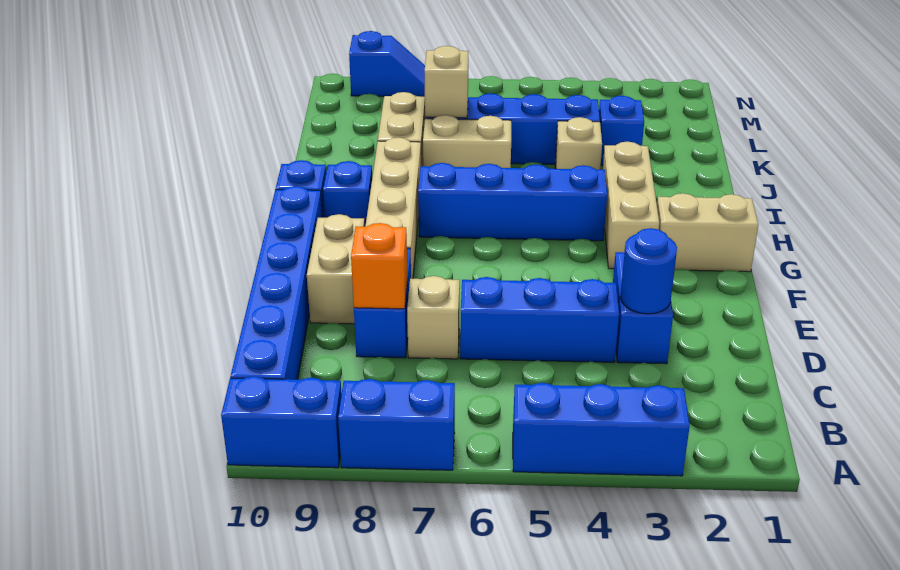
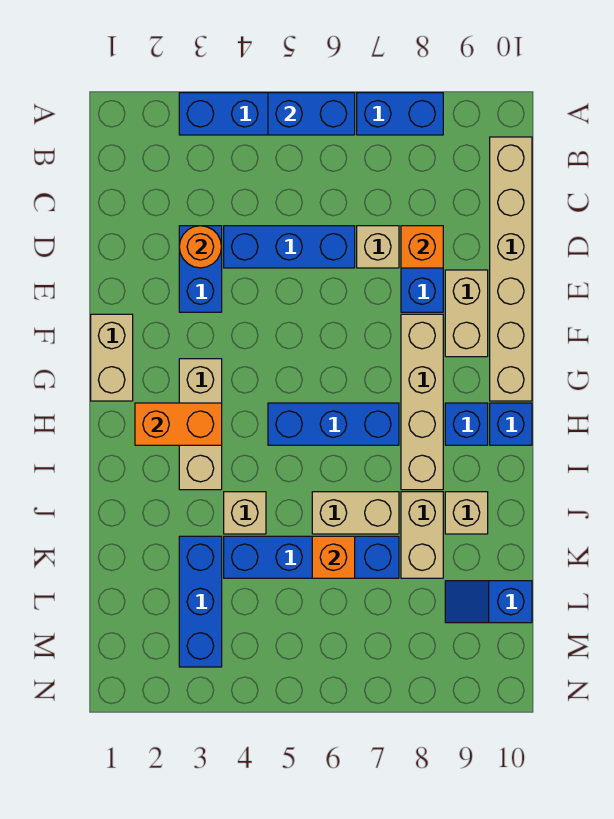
blue 1x2 brick [221,376,342,468] -> blue 1x2 brick moved to [268,93,355,135]
blue 1x6 brick [230,186,322,380] -> tan 1x6 brick [490,137,532,401]
blue 1x1 round brick [620,228,677,314] -> orange 1x1 round brick [179,226,222,268]
tan 1x2 brick [657,193,758,272] -> tan 1x2 brick turned to [91,314,133,401]
none -> orange 1x2 brick [135,403,222,445]
blue 1x4 brick [418,163,607,241] -> blue 1x3 brick [268,403,399,445]
blue 1x1 brick [599,96,644,165] -> blue 1x3 brick [179,536,222,667]
none -> orange 1x1 brick [312,536,355,578]
tan 1x1 brick [425,46,468,118] -> tan 1x1 brick moved to [445,492,488,534]
blue 1x2 slope [349,31,425,97] -> blue 1x2 slope moved to [445,581,532,623]

